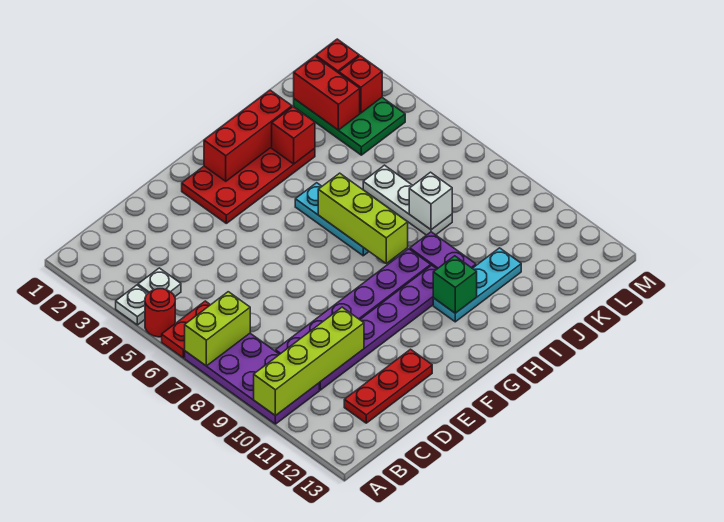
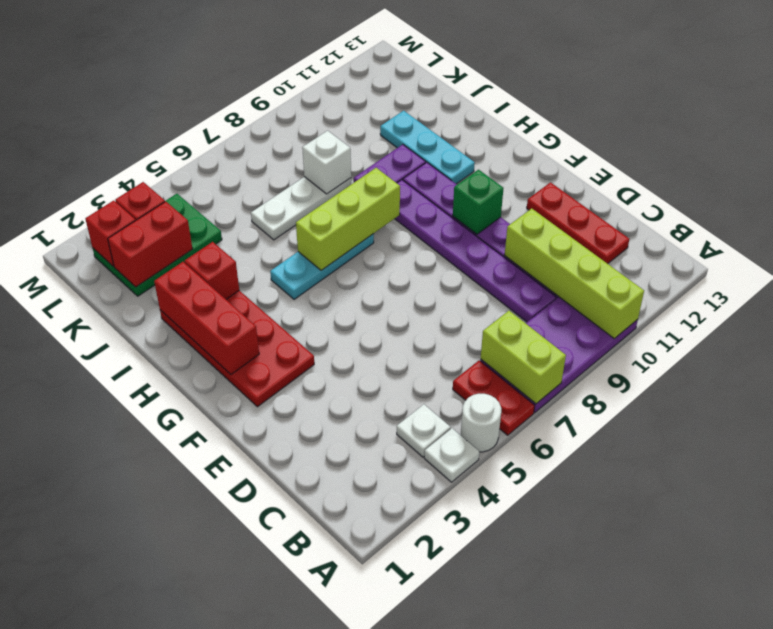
red 1x1 round brick [145,289,175,337] -> white 1x1 round brick [461,394,501,452]
green 1x1 brick [433,256,477,313] -> green 1x1 brick moved to [453,170,503,234]

